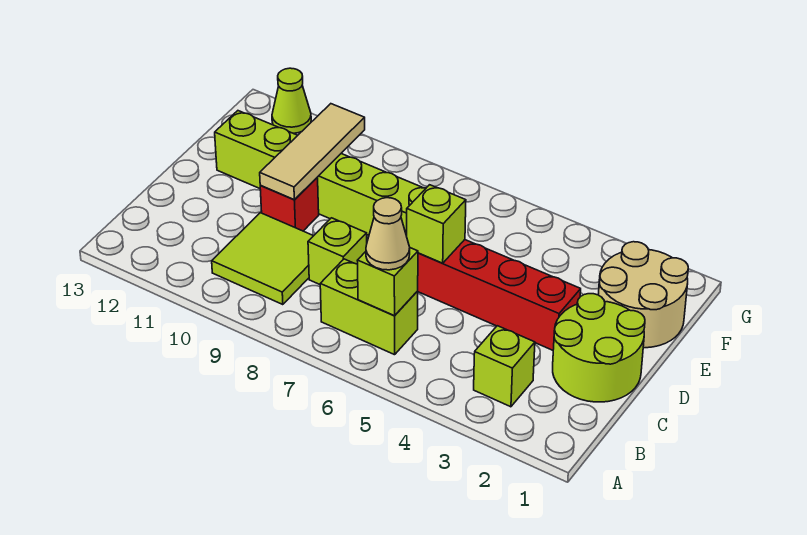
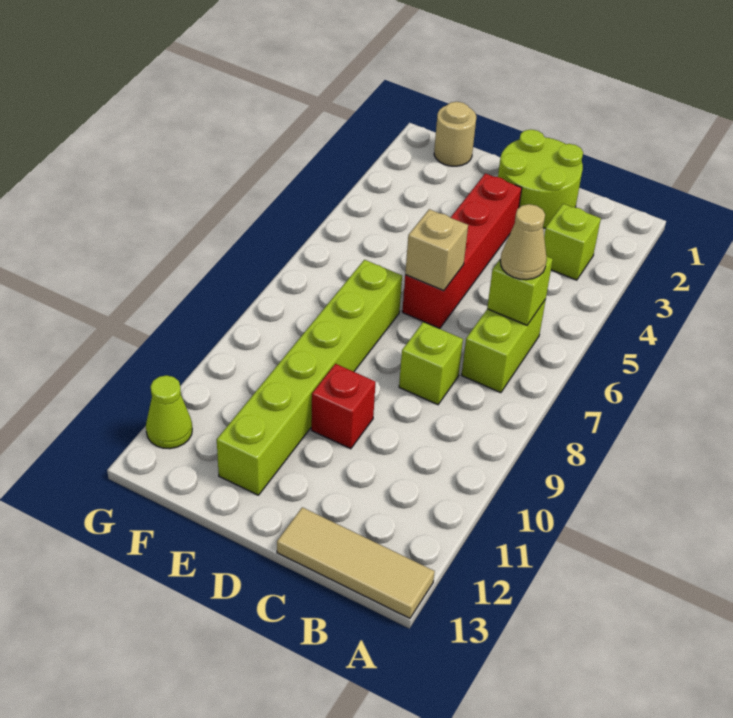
lime 2x2 tile [212,213,313,305] -> none
lime 1x1 brick [407,185,466,263] -> tan 1x1 brick [405,209,468,291]
tan 1x3 tile [260,104,365,200] -> tan 1x3 tile moved to [277,507,435,618]
tan 2x2 round brick [598,242,688,348] -> tan 1x1 round brick [434,102,476,166]

